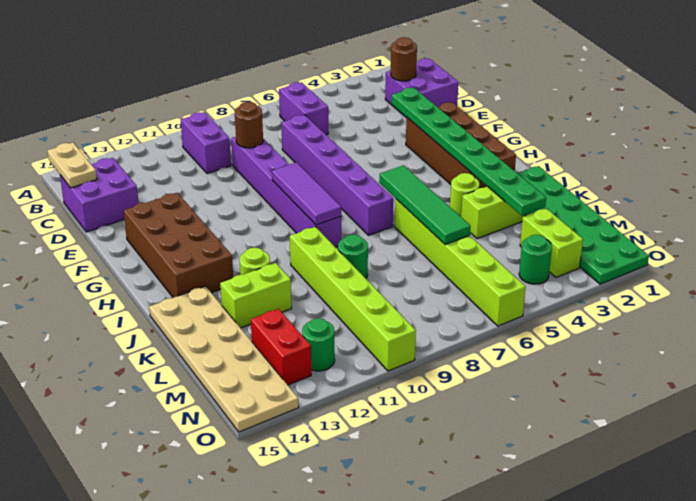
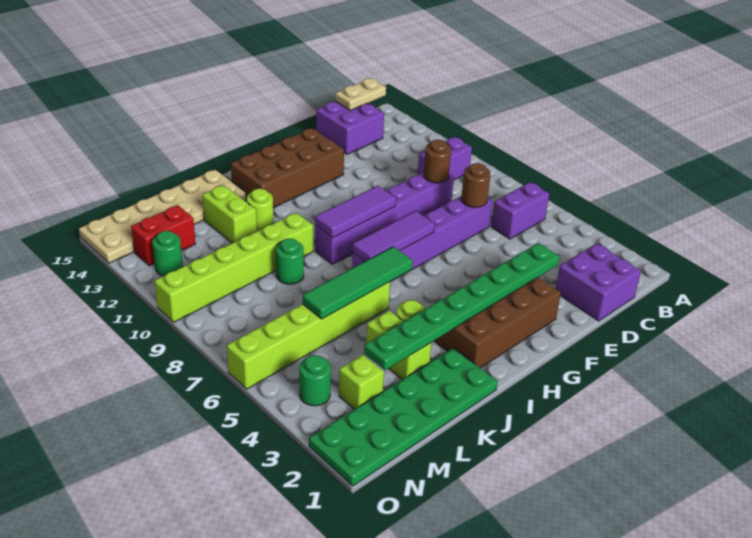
brown 1x1 round brick [391,37,417,81] -> brown 1x1 round brick moved to [461,163,490,207]
none -> purple 1x3 tile [353,211,435,261]
lime 1x2 brick [520,208,583,277] -> lime 1x1 brick [339,355,384,409]

